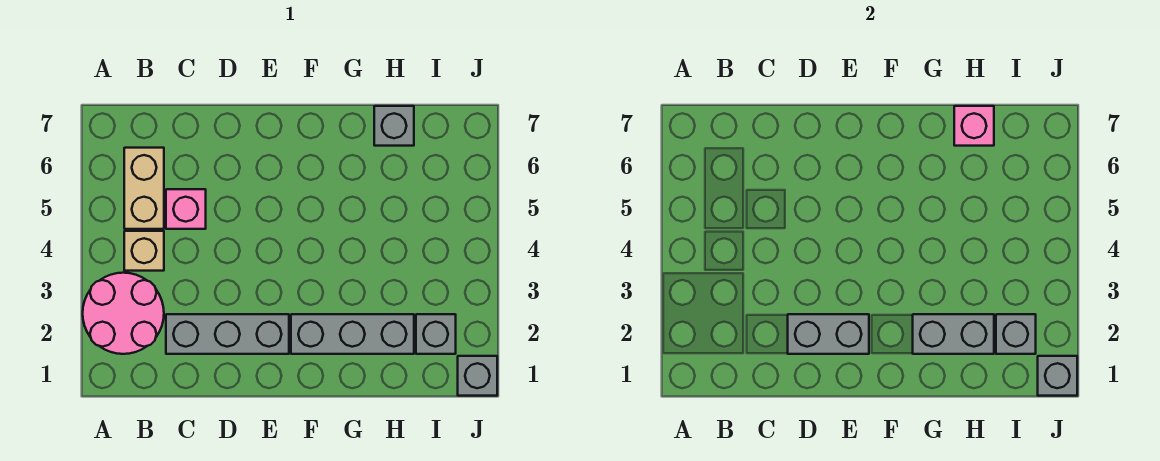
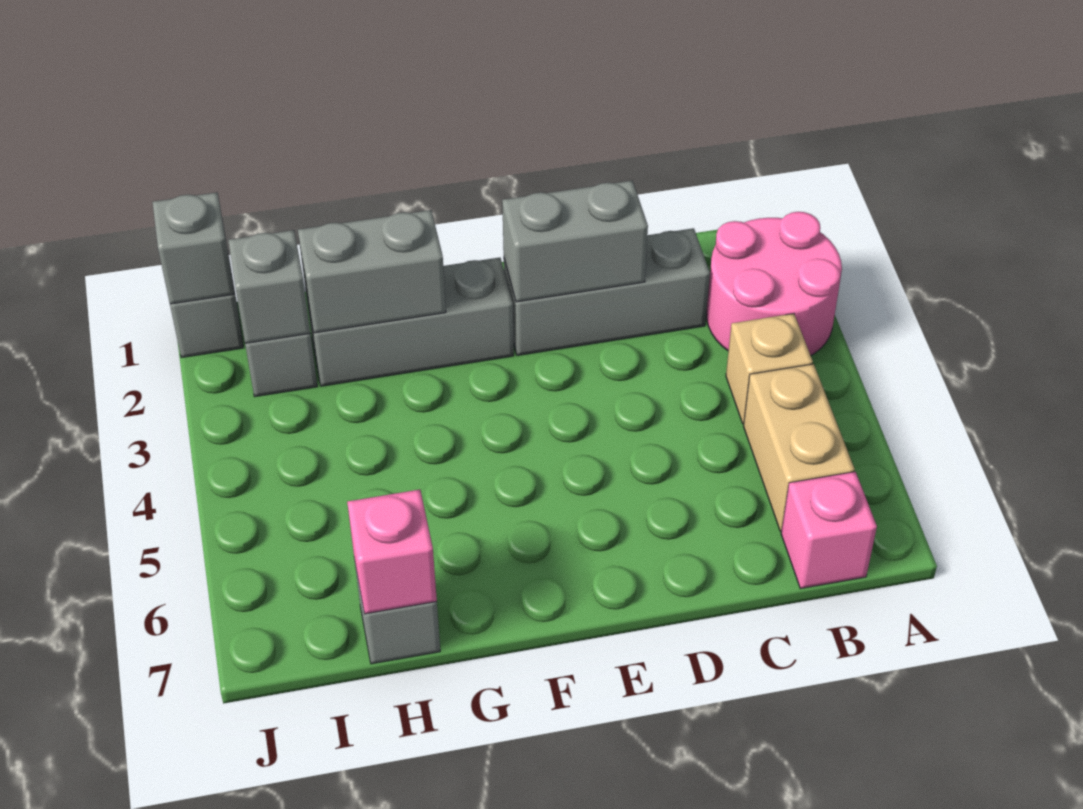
pink 1x1 brick [166,189,206,229] -> pink 1x1 brick moved to [781,472,877,589]

